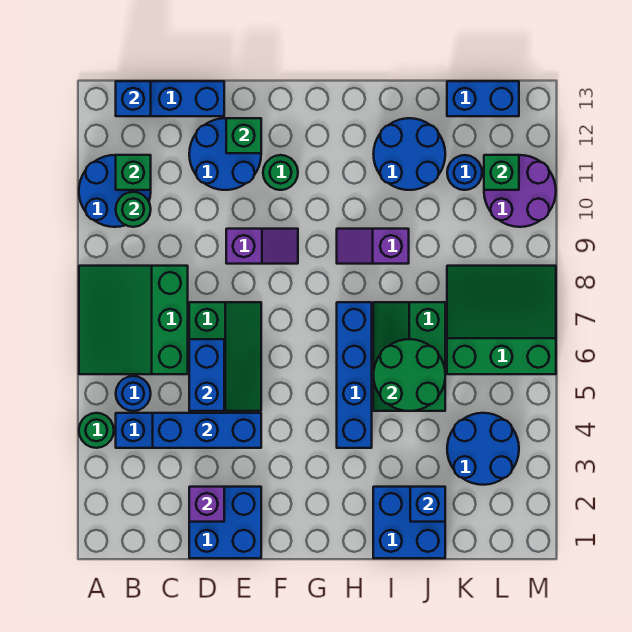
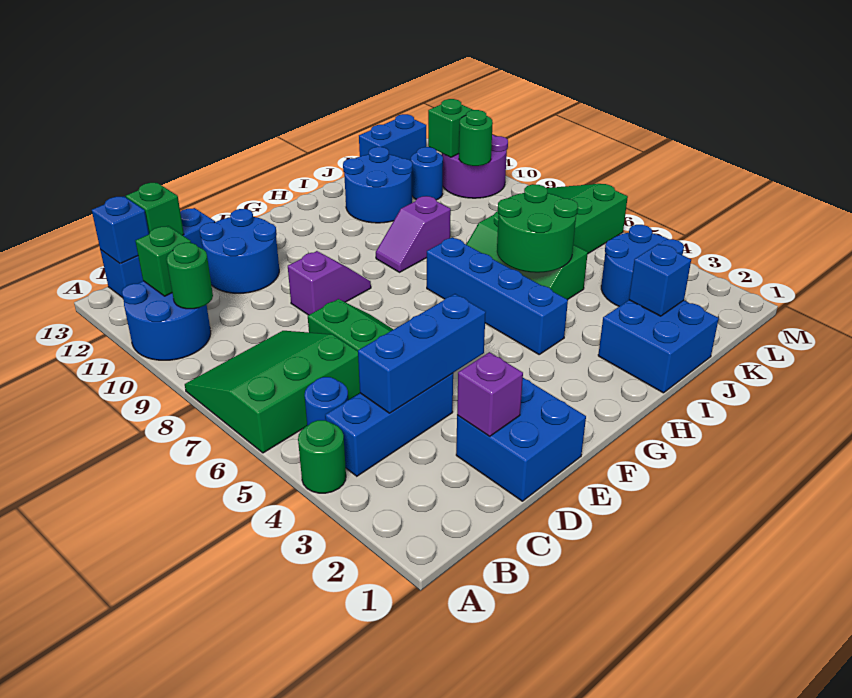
green 3x3 slope [79,266,188,374] -> green 3x3 slope turned to [185,331,360,453]
blue 1x2 brick [189,339,224,411] -> none
green 1x1 brick [226,118,261,153] -> green 1x1 brick moved to [126,183,184,235]
green 1x1 round brick [263,155,298,190] -> green 1x1 round brick moved to [459,110,493,166]

